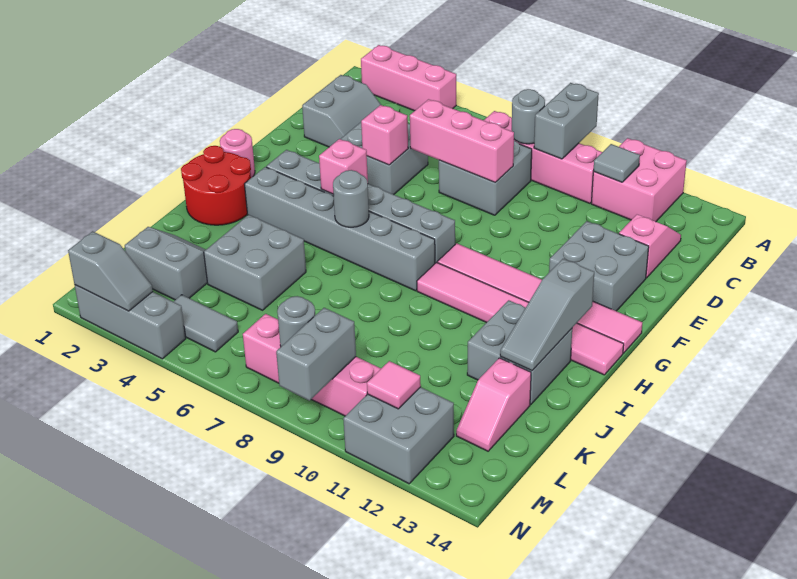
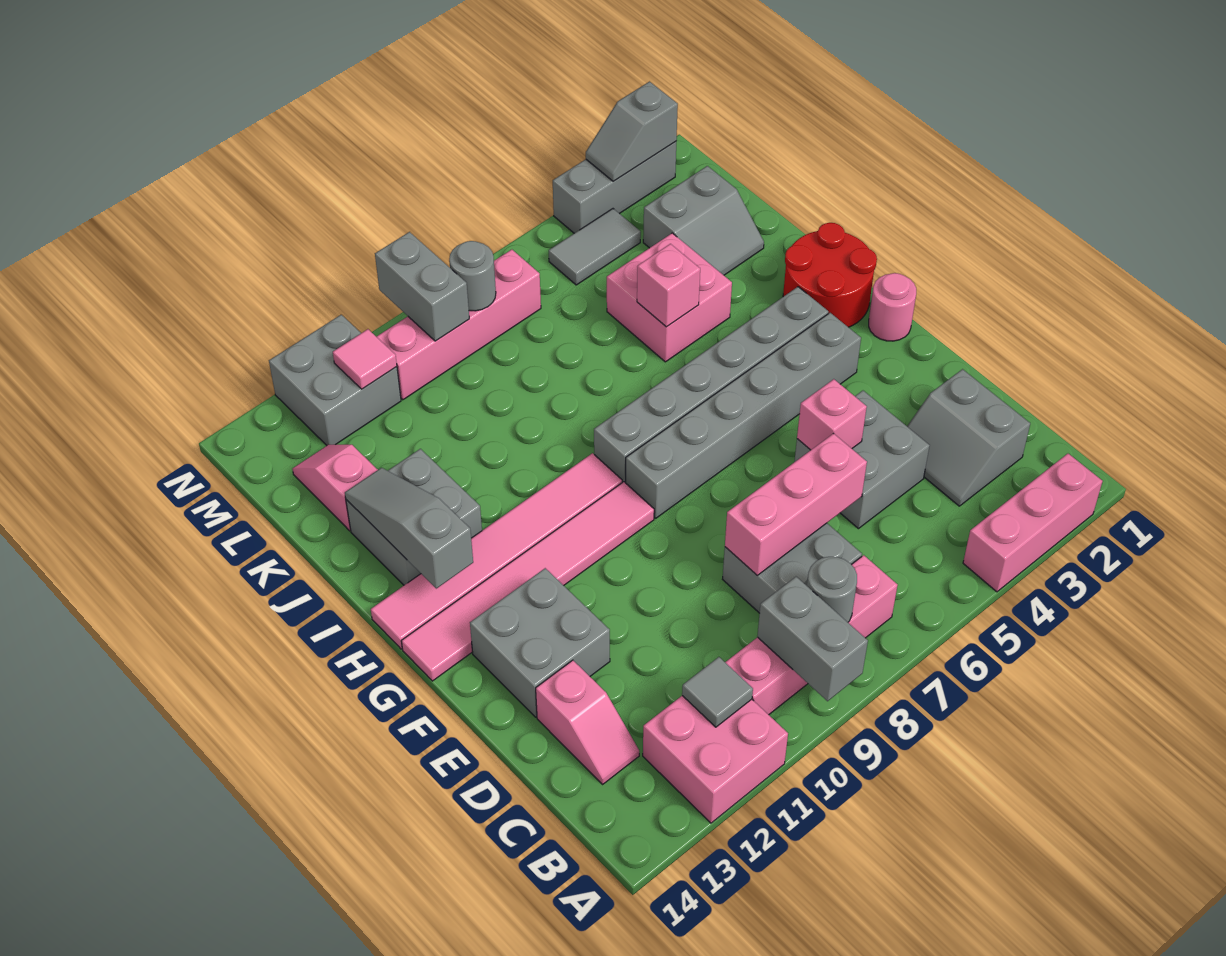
pink 1x1 brick [319,139,368,194] -> pink 1x1 brick moved to [637,244,700,327]
grey 1x1 round brick [333,170,369,227] -> none
grey 2x2 brick [204,215,306,310] -> pink 2x2 brick [607,233,732,362]

